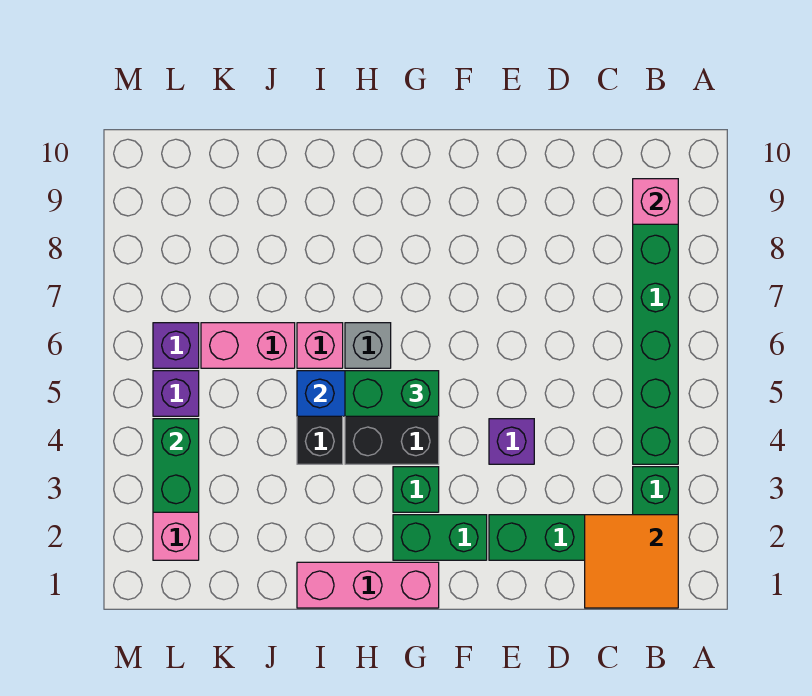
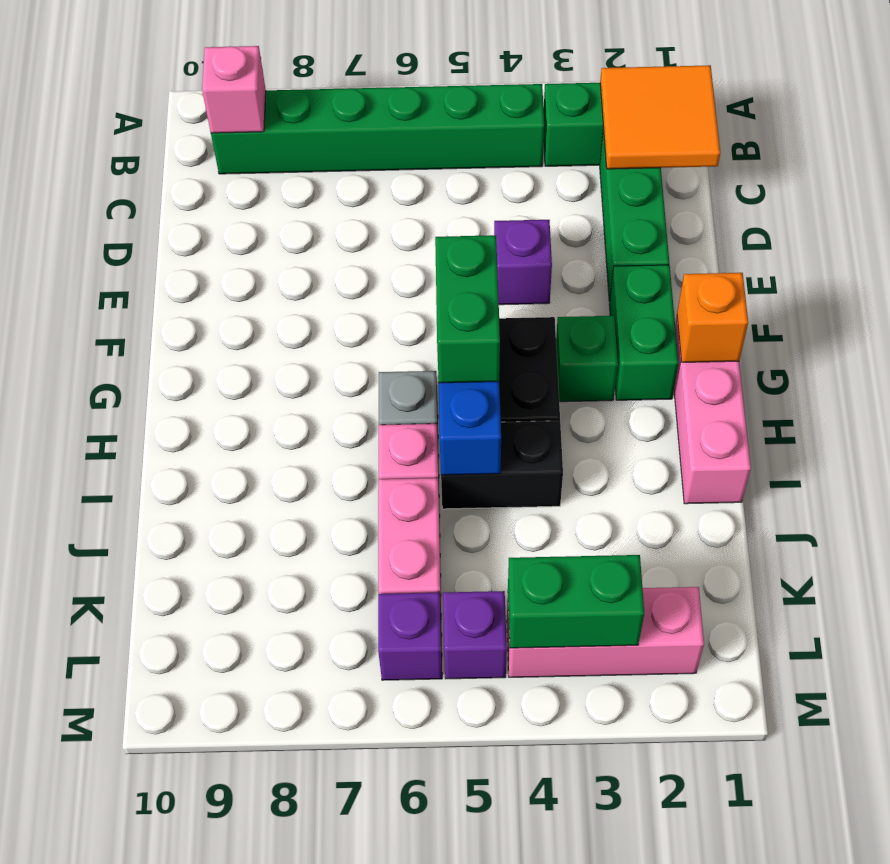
none -> orange 1x1 brick [677,273,748,362]

